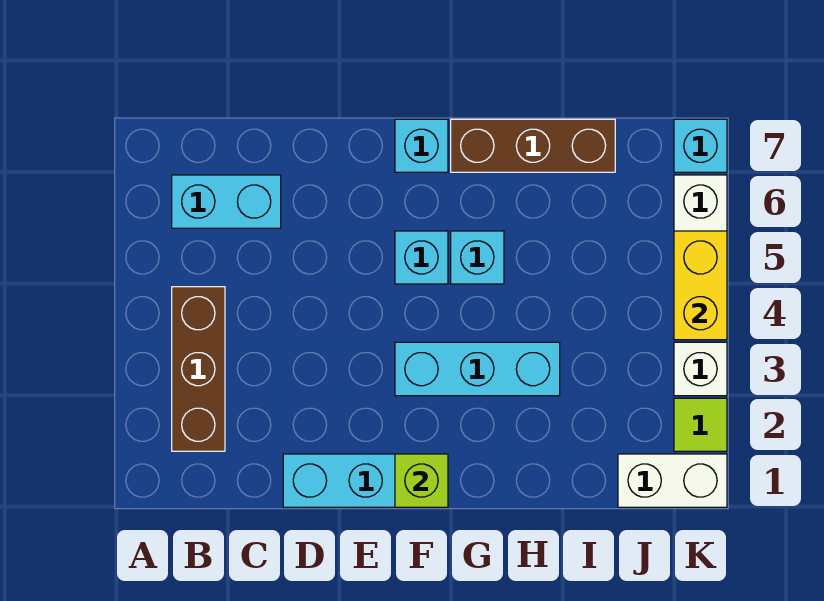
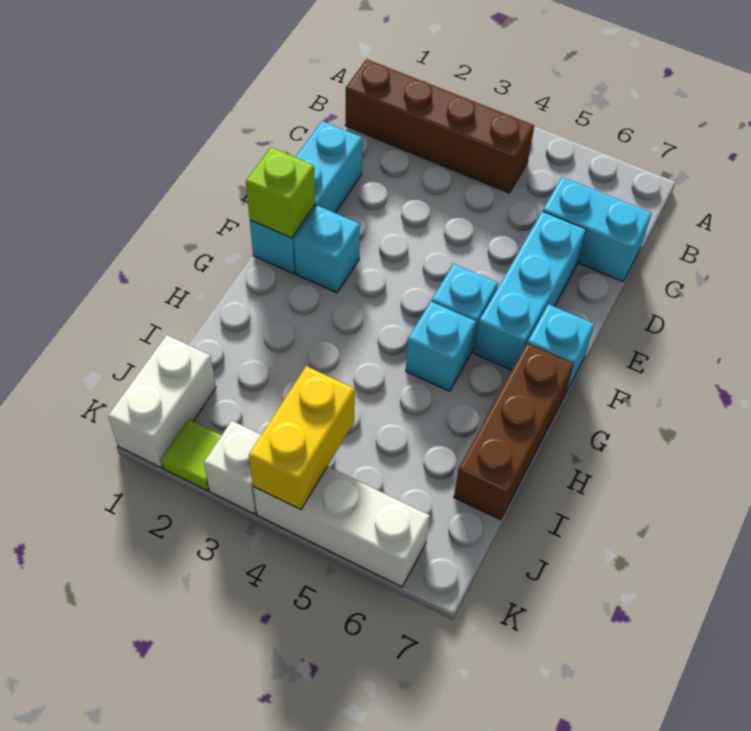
brown 1x3 brick [172,287,225,451] -> brown 1x4 brick [346,59,534,193]
cyan 1x2 brick [172,175,281,228] -> cyan 1x2 brick turned to [543,177,652,281]
cyan 1x3 brick [395,342,560,396] -> cyan 1x3 brick moved to [474,211,586,370]
yellow 1x2 brick [674,231,727,340] -> yellow 1x2 brick turned to [249,366,355,510]
cyan 1x1 brick [674,119,727,172] -> cyan 1x1 brick moved to [294,206,360,293]

